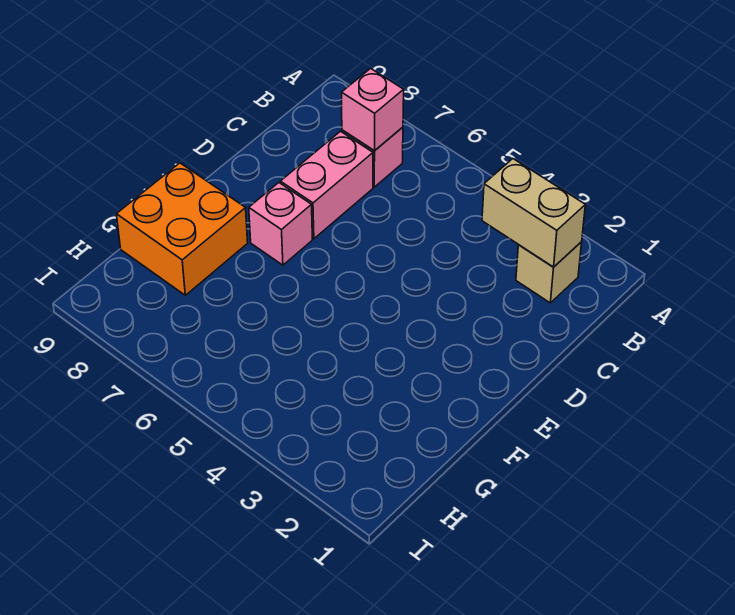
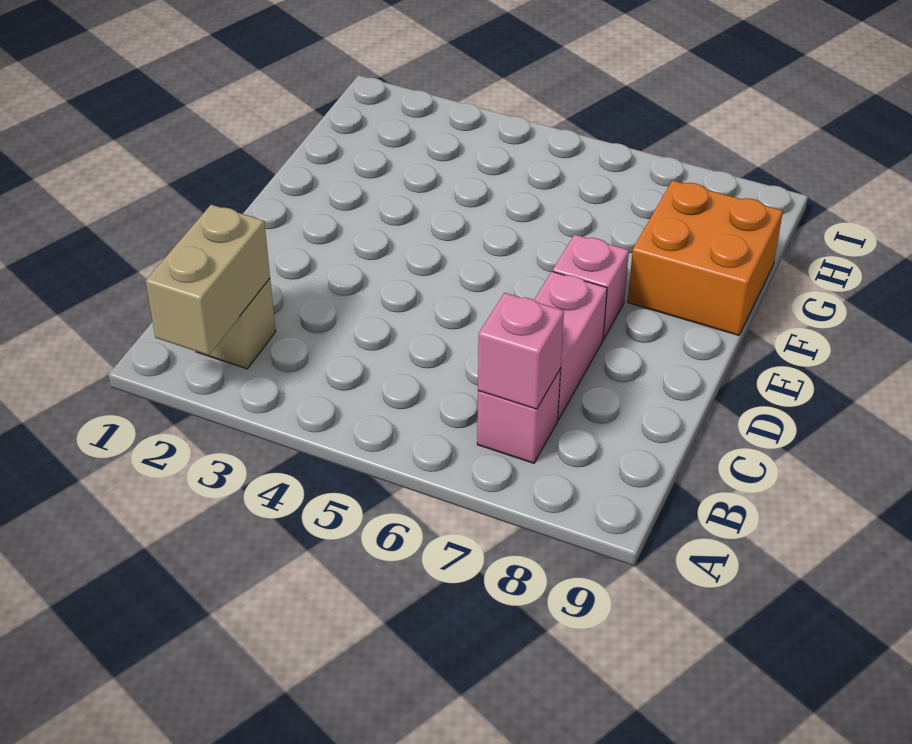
tan 1x2 brick [482,159,585,267] -> tan 1x2 brick turned to [146,205,270,355]

